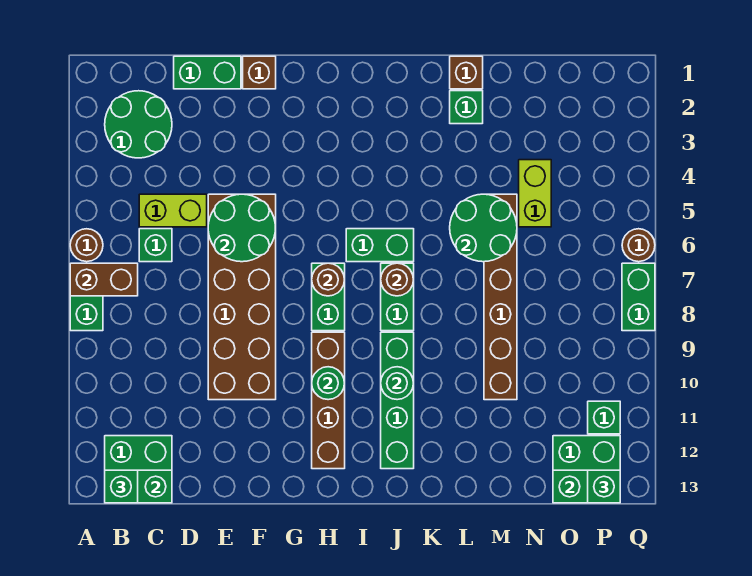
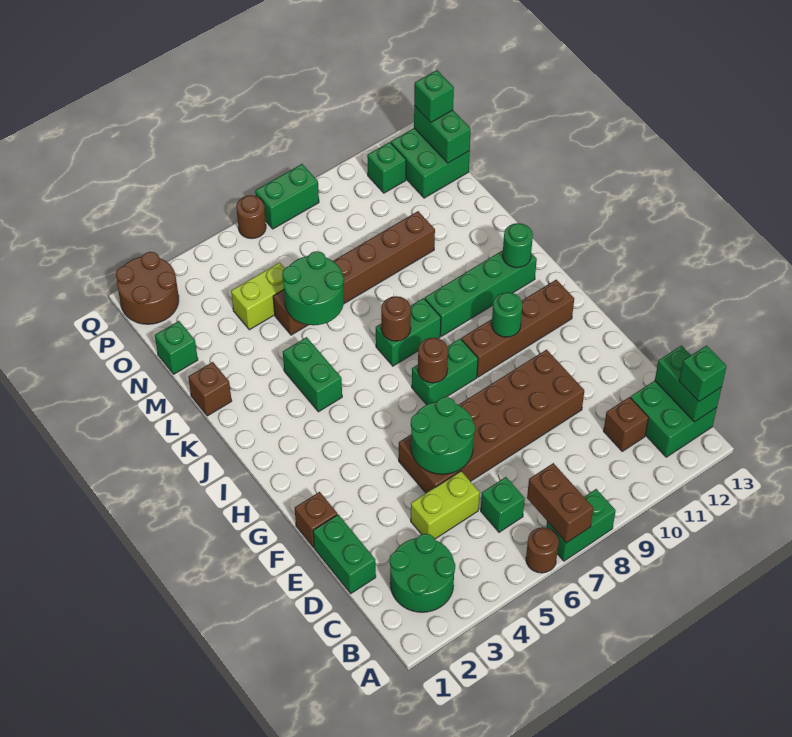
lime 1x2 brick [139,194,207,227] -> lime 1x2 brick turned to [411,471,480,539]
none -> brown 1x1 brick [604,397,649,451]
green 1x2 brick [346,229,414,262] -> green 1x2 brick moved to [283,337,342,412]
green 1x1 round brick [381,367,414,400] -> green 1x1 round brick moved to [503,223,533,268]
green 1x1 brick [450,91,483,124] -> green 1x1 brick moved to [155,321,198,374]
none -> brown 2x2 round brick [116,252,179,324]

